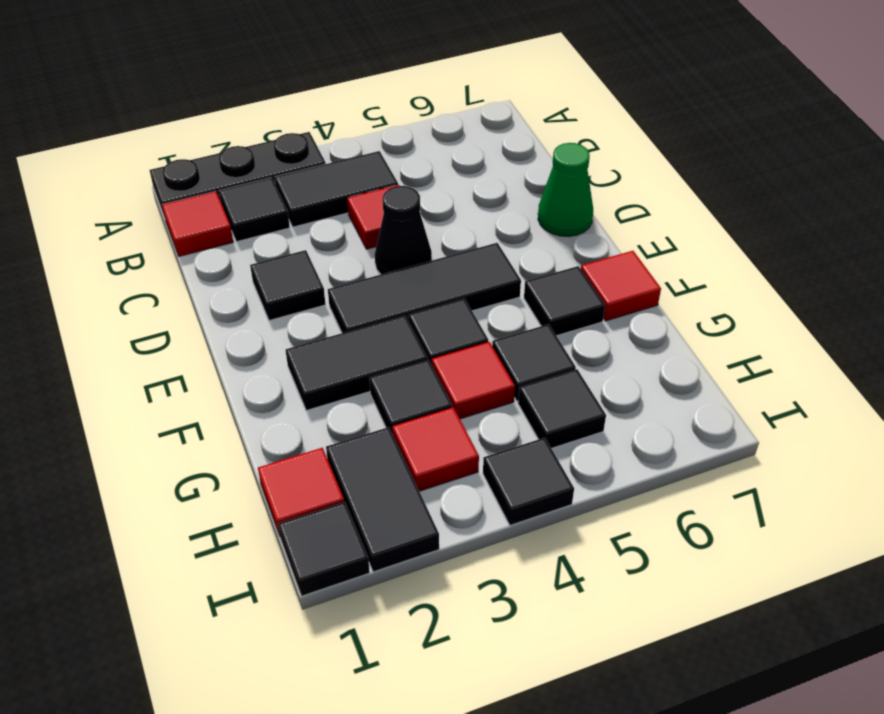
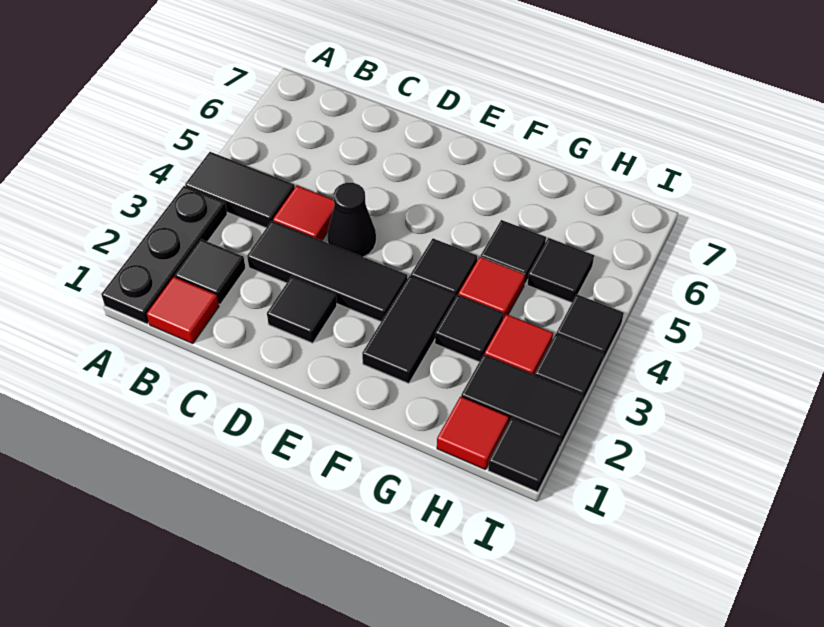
black 1x2 tile [275,151,398,227] -> black 1x2 tile turned to [185,152,295,228]
green 1x1 cone [538,143,593,237] -> none
black 1x3 tile [328,243,521,333] -> black 1x3 tile turned to [247,221,407,322]
black 1x1 tile [524,266,605,336] -> black 1x1 tile moved to [535,334,604,404]
red 1x1 tile [581,251,661,321] -> none

